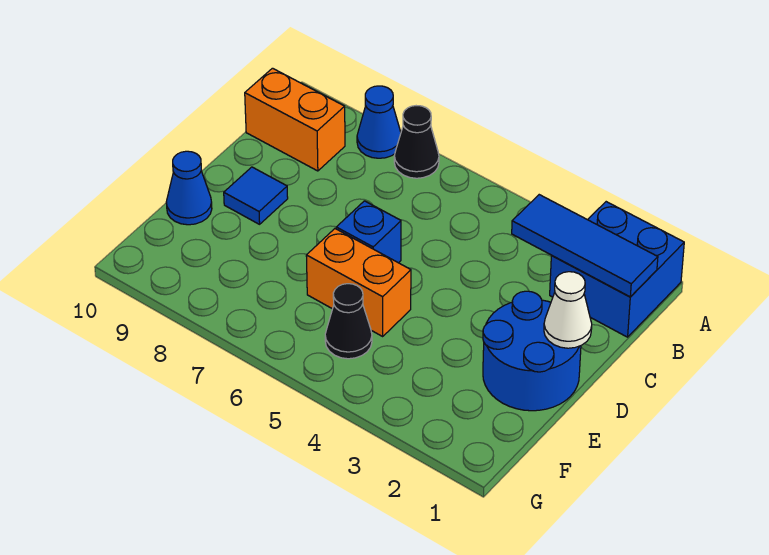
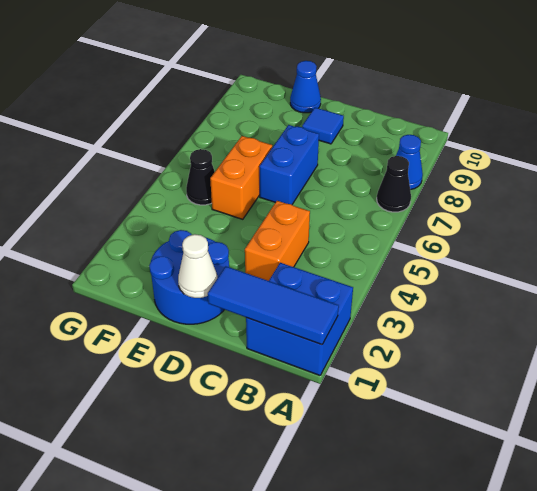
blue 1x3 tile [512,195,658,297] -> blue 1x3 tile turned to [208,266,339,345]
orange 1x2 brick [245,68,345,171] -> orange 1x2 brick moved to [245,201,310,281]
blue 1x1 brick [336,201,401,263] -> blue 1x2 brick [259,125,319,205]

